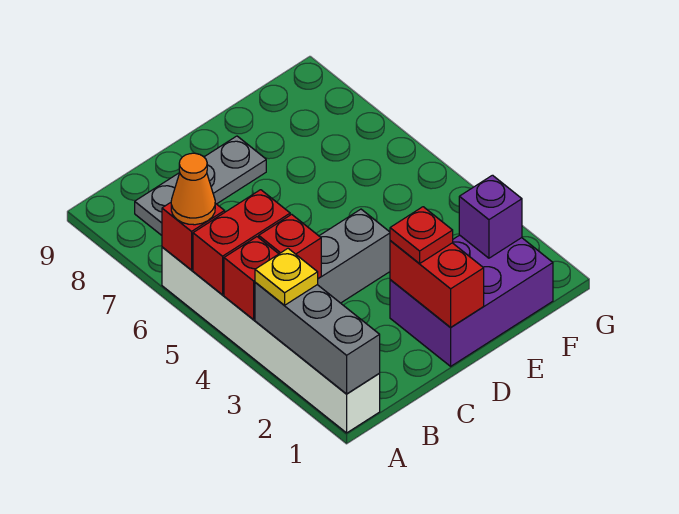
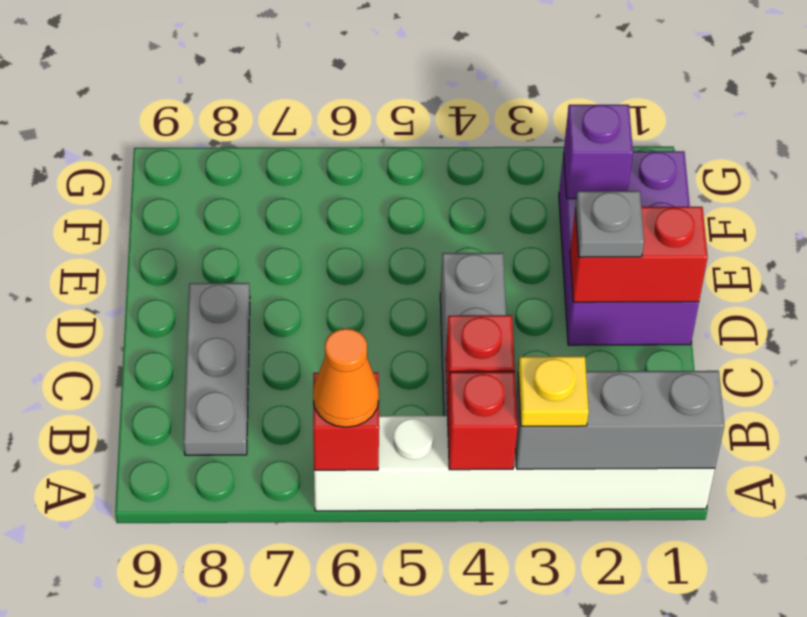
red 1x2 brick [193,190,290,295] -> none
red 1x1 plate [390,207,453,263] -> grey 1x1 plate [575,191,644,257]

